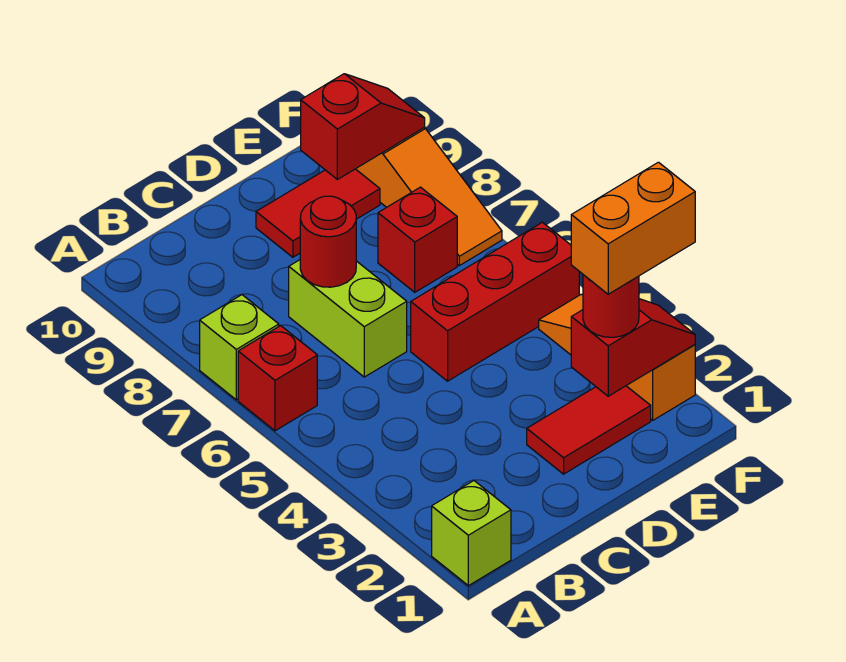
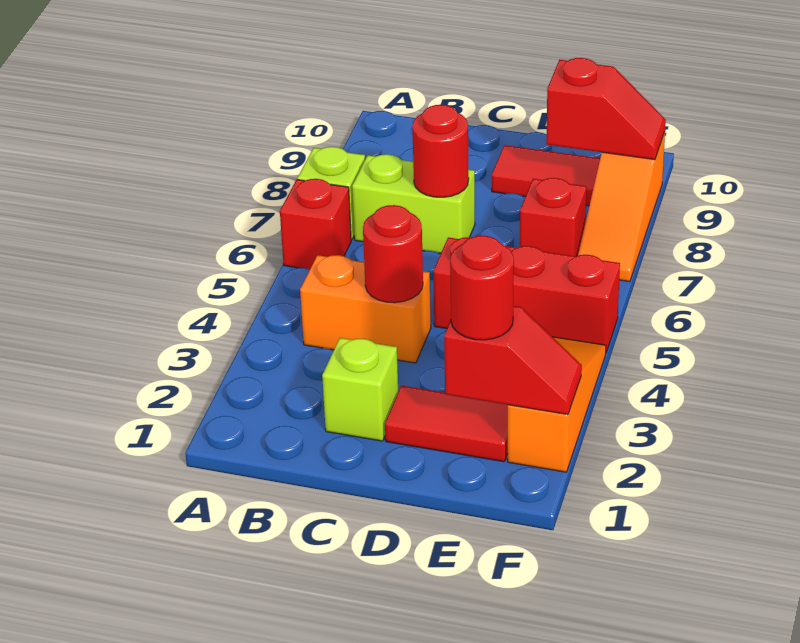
lime 1x1 brick [432,481,511,586] -> lime 1x1 brick moved to [322,338,398,441]
none -> red 1x1 round brick [363,205,423,303]
lime 1x2 brick [289,260,407,377] -> lime 1x2 brick turned to [352,154,475,253]
orange 1x2 brick [571,162,695,294] -> orange 1x2 brick moved to [300,255,431,363]

